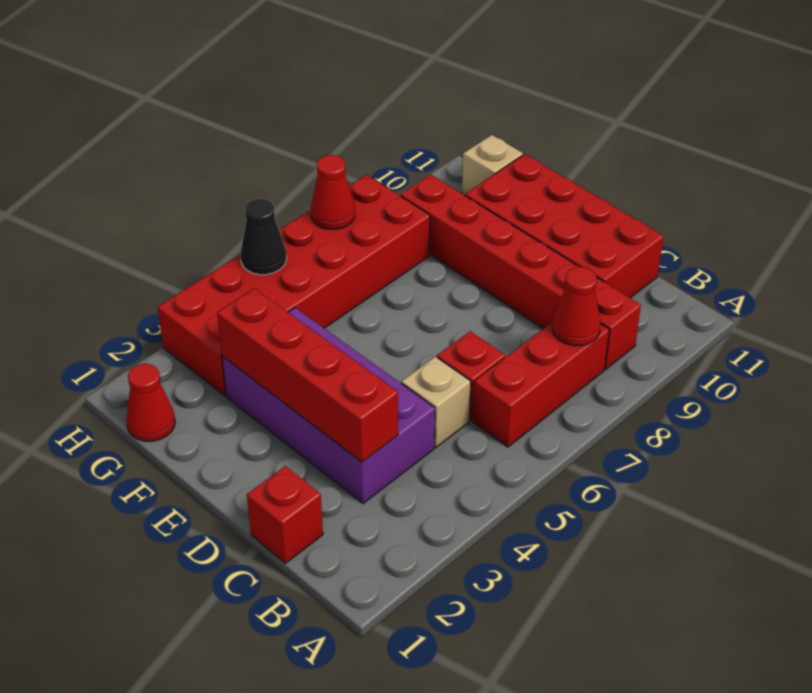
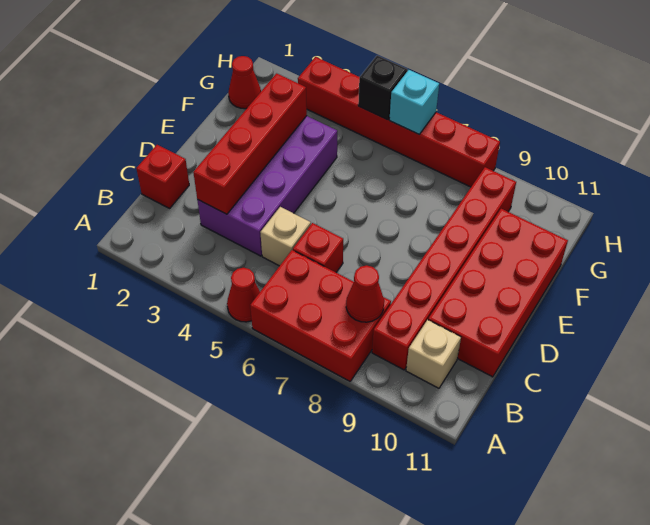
red 1x3 brick [473,322,609,447] -> red 2x3 brick [250,250,391,381]
red 2x6 brick [157,175,430,396] -> red 1x6 brick [298,57,500,187]
tan 1x1 brick [462,135,523,195] -> tan 1x1 brick moved to [406,320,461,388]
black 1x1 cone [241,199,287,275] -> black 1x1 brick [358,55,407,120]
none -> cyan 1x1 brick [389,70,439,134]
red 1x1 cone [311,155,355,229] -> red 1x1 cone moved to [227,268,260,322]

